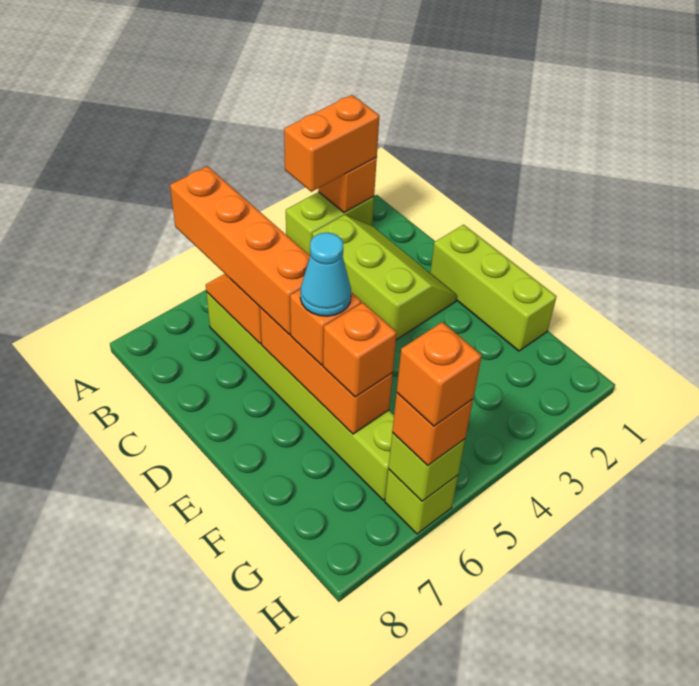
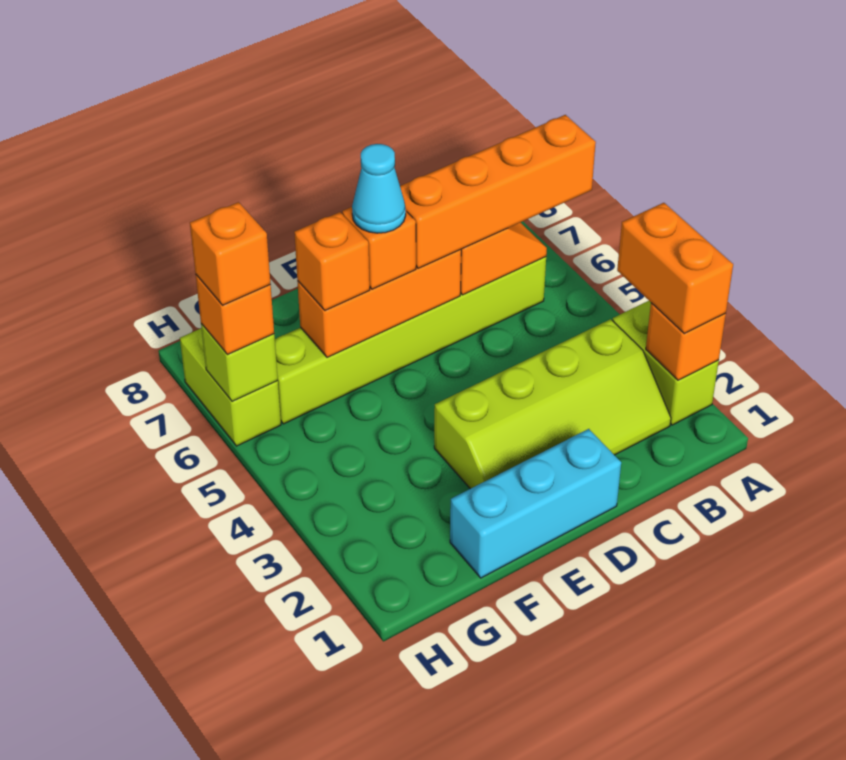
lime 2x3 slope [312,215,457,340] -> lime 2x4 slope [434,319,671,489]
lime 1x3 brick [430,225,557,351] -> cyan 1x3 brick [450,429,621,578]
lime 1x1 brick [385,469,458,534] -> lime 1x2 brick [180,329,281,446]

